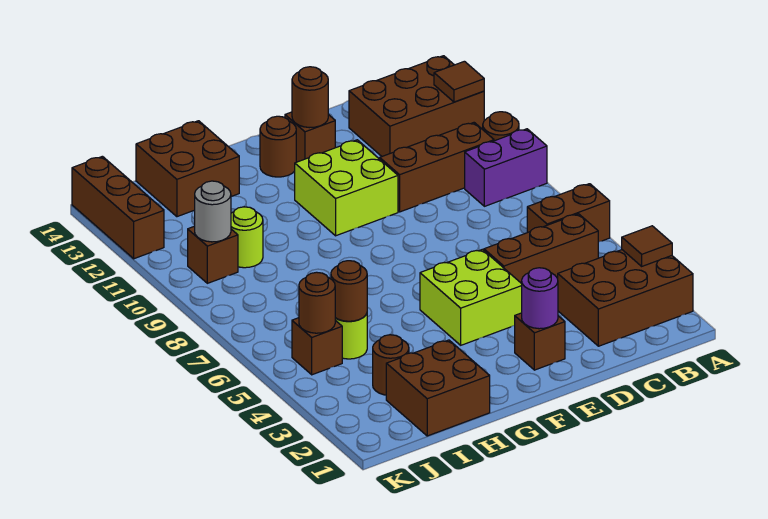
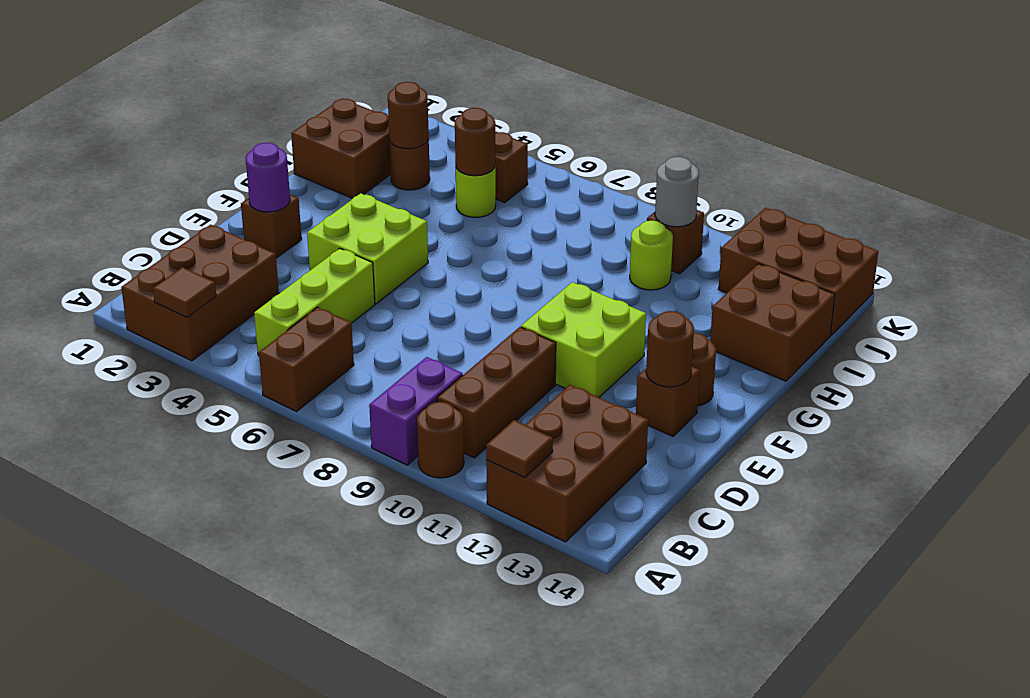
brown 1x3 brick [484,214,598,284] -> lime 1x3 brick [254,248,375,356]
brown 1x1 round brick [299,272,335,333] -> brown 1x1 round brick moved to [388,82,429,149]
brown 1x3 brick [72,156,164,259] -> brown 2x3 brick [718,208,878,335]

